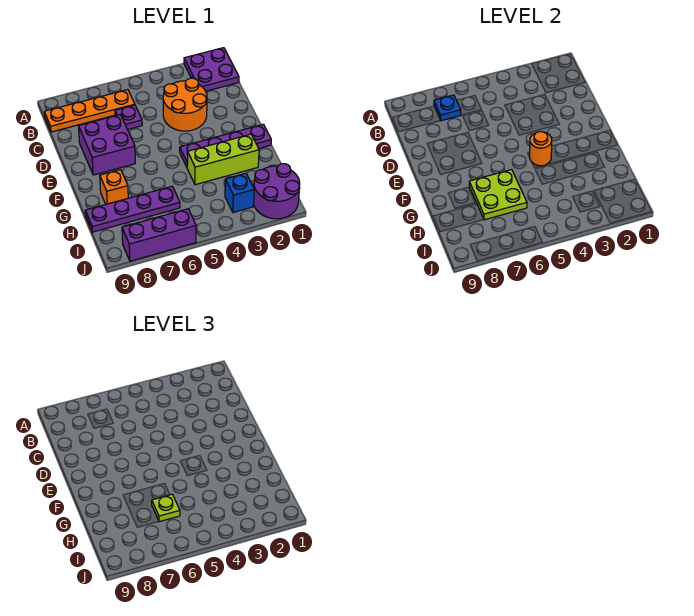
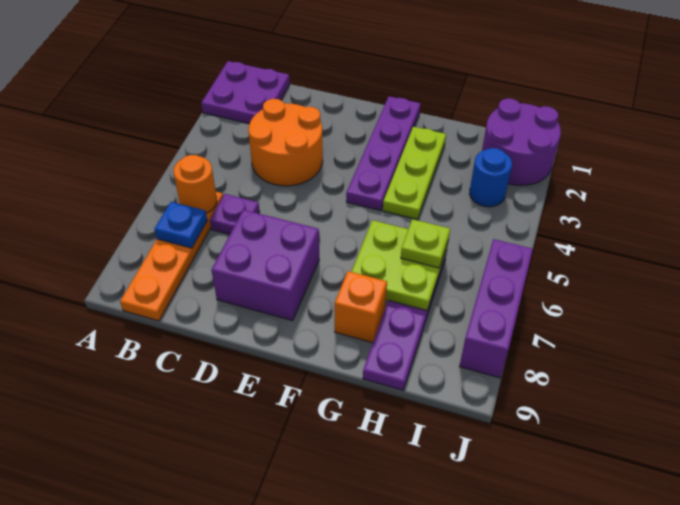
orange 1x1 round brick [530,132,552,166] -> orange 1x1 round brick moved to [173,155,217,213]
lime 1x3 brick [187,134,259,185] -> lime 1x3 plate [383,127,446,220]
blue 1x1 brick [225,173,254,212] -> blue 1x1 round brick [469,148,512,207]

